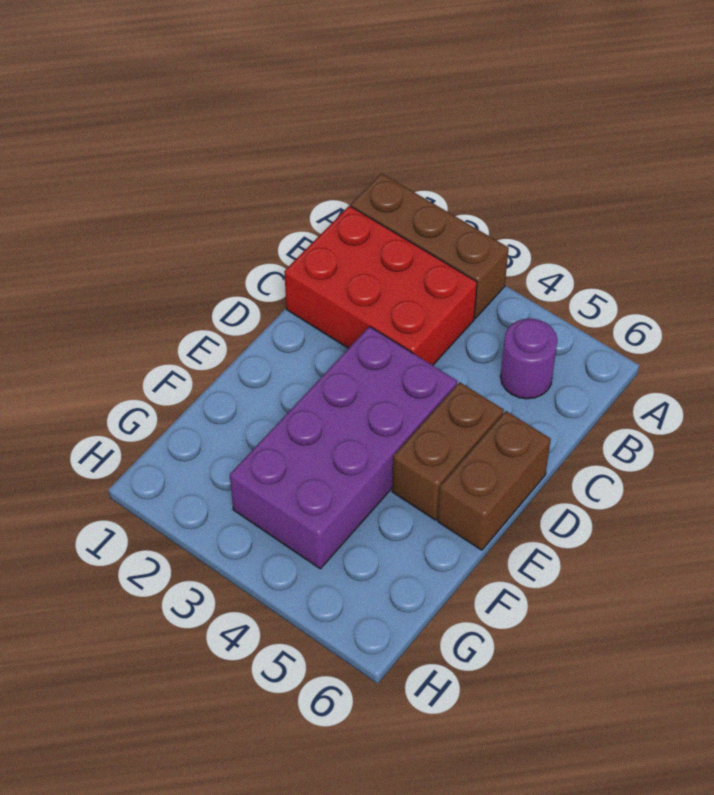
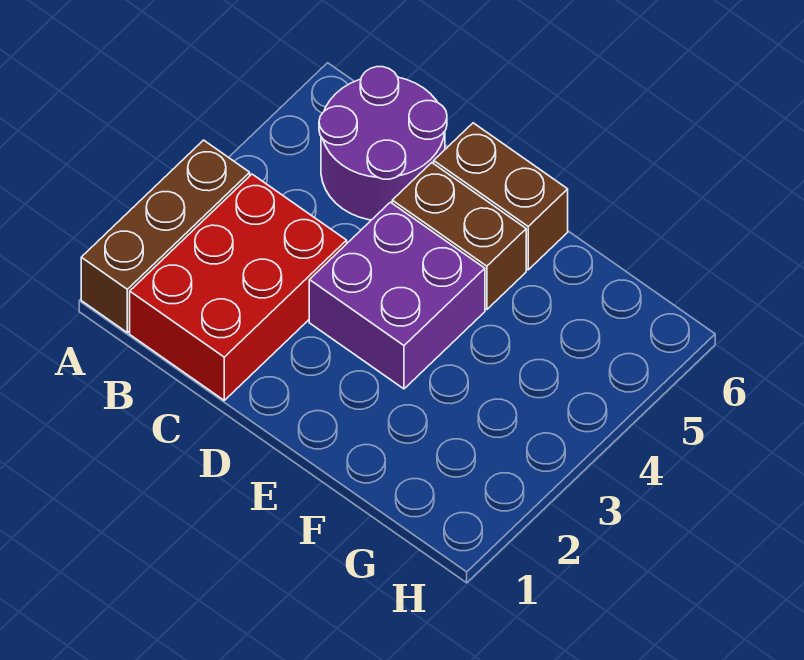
purple 1x1 round brick [500,318,557,399] -> purple 2x2 round brick [319,67,447,220]
purple 2x4 brick [230,327,457,569] -> purple 2x2 brick [309,202,485,389]

